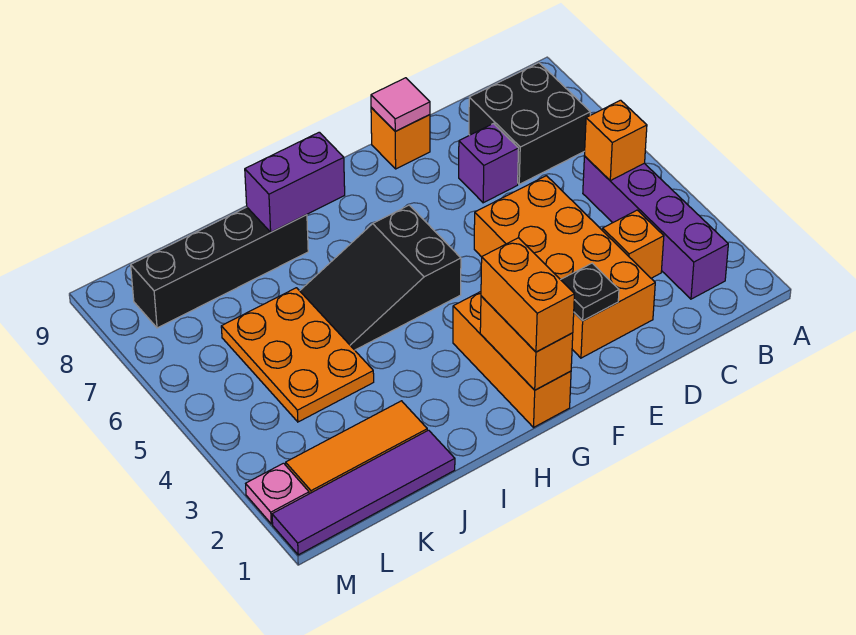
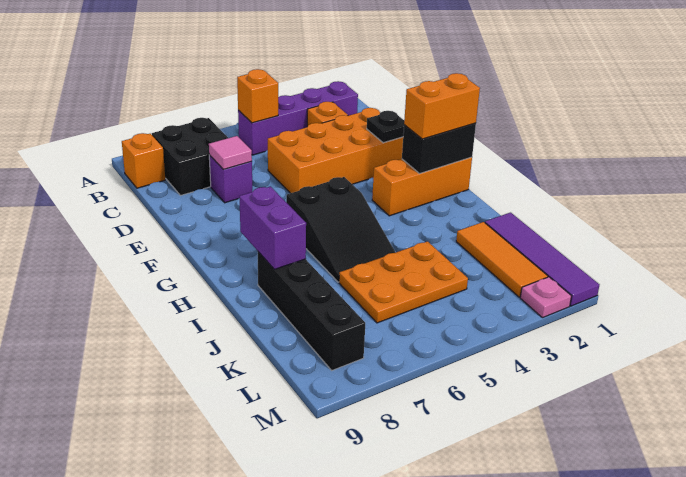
orange 1x1 brick [371,107,430,169] -> orange 1x1 brick moved to [122,133,165,188]
pink 1x1 tile [371,78,430,131] -> pink 1x1 tile moved to [209,136,252,170]
orange 1x2 brick [480,296,573,390] -> black 1x2 brick [402,123,476,174]

